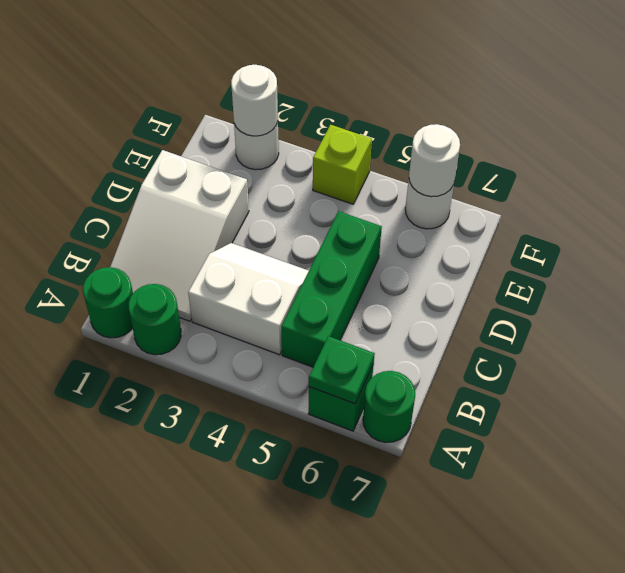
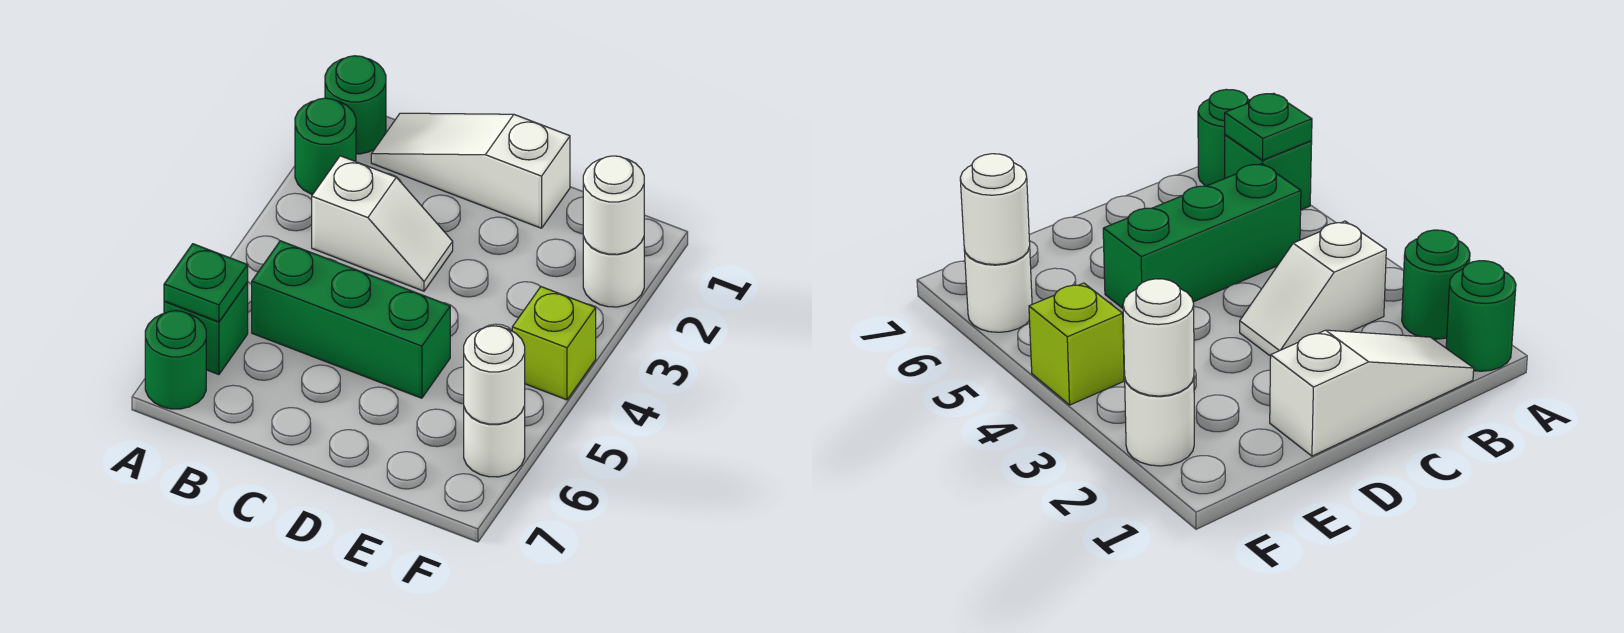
white 2x3 slope [110,150,249,321] -> white 1x3 slope [371,113,570,228]
white 2x2 slope [188,243,309,355] -> white 1x2 slope [312,156,453,291]

